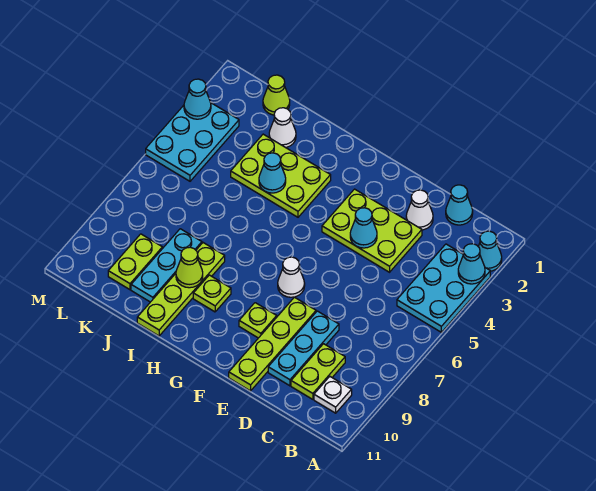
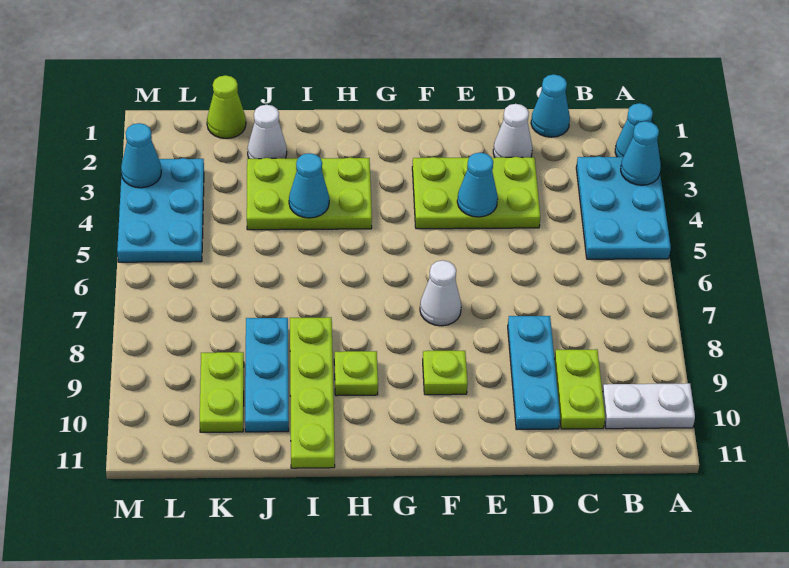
white 1x1 plate [314,377,352,413] -> white 1x2 plate [602,383,695,429]
lime 1x4 plate [229,297,316,391] -> none
lime 1x1 cone [176,247,203,288] -> none

